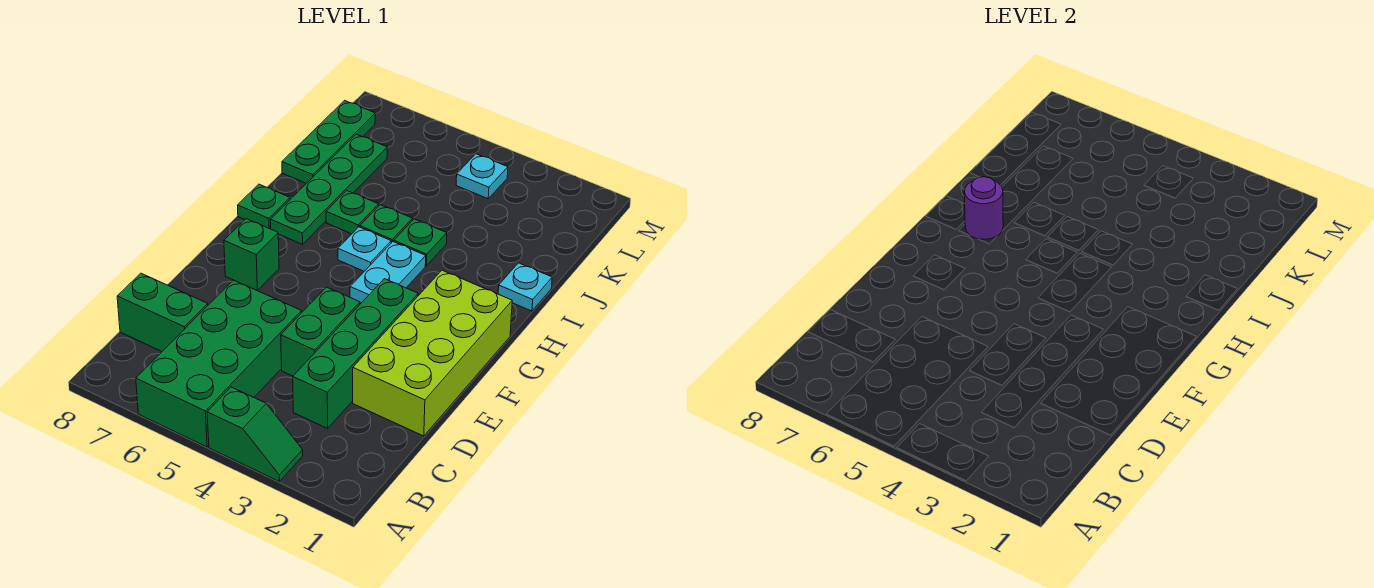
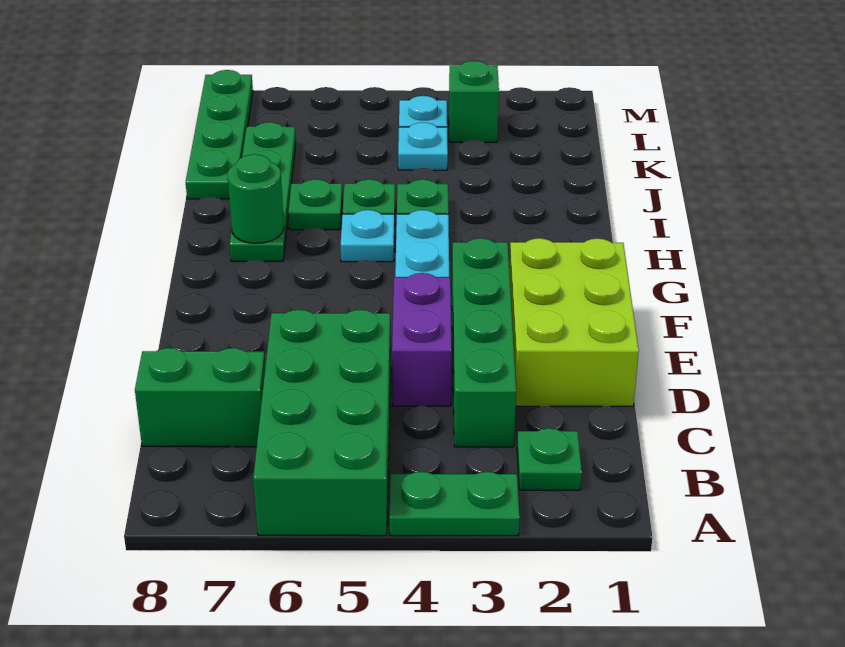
green 1x2 slope [207,387,303,482] -> green 1x2 plate [389,472,519,536]
lime 2x4 brick [353,270,512,436] -> lime 2x3 brick [509,238,639,406]
green 1x2 brick [281,287,360,376] -> purple 1x2 brick [392,273,451,406]
green 1x1 brick [224,219,279,291] -> green 1x1 brick moved to [449,61,499,142]
purple 1x1 round brick [964,177,1003,239] -> green 1x1 round brick [227,154,284,243]
green 1x1 plate [238,184,290,229] -> green 1x1 plate moved to [517,428,582,490]
cyan 1x1 plate [498,263,552,311] -> cyan 1x1 plate moved to [398,123,448,170]
green 1x3 plate [282,101,375,183] -> green 1x4 plate [186,70,253,199]

